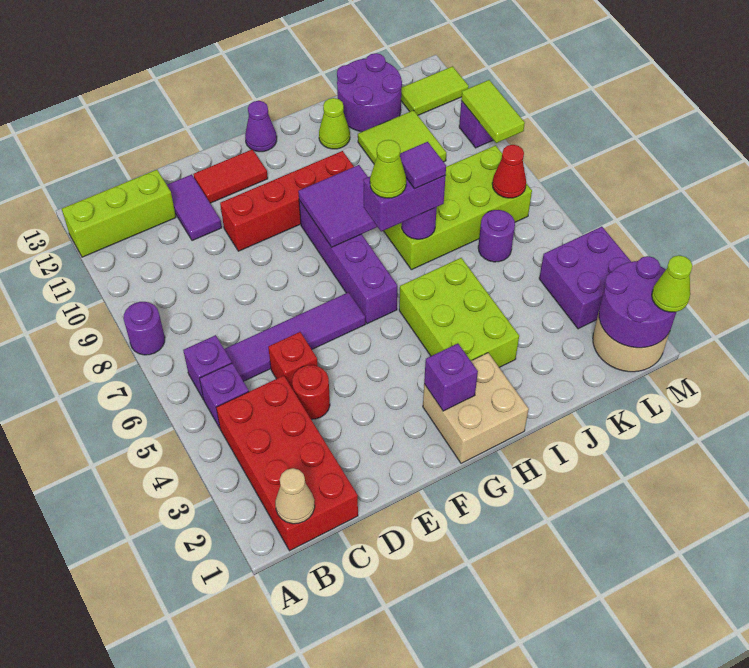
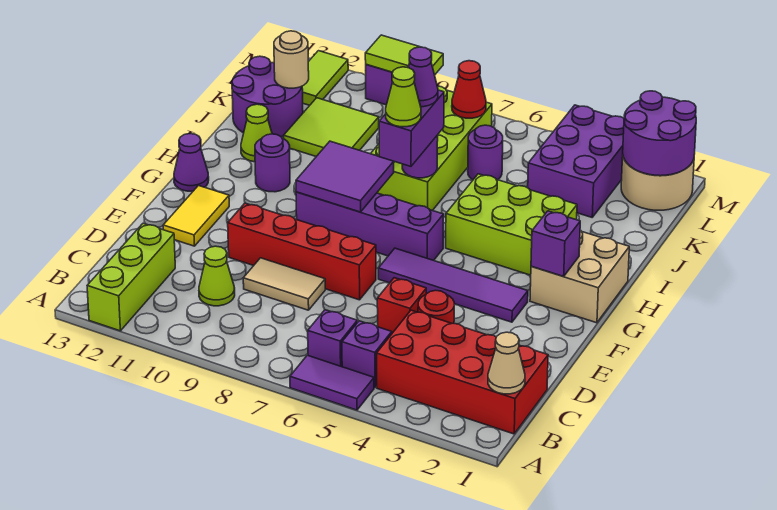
purple 1x1 round brick [124,302,165,355] -> purple 1x1 round brick moved to [255,134,290,192]
purple 1x4 tile [224,292,366,381] -> purple 1x4 tile turned to [378,248,528,322]
none -> tan 1x2 tile [243,258,325,310]
purple 1x2 tile [167,174,222,241] -> purple 1x2 tile moved to [290,355,374,410]
red 1x4 brick [220,151,354,251] -> red 1x4 brick turned to [228,203,376,300]
red 1x2 tile [193,149,268,203] -> yellow 1x2 tile [163,186,229,246]
purple 1x1 tile [400,142,446,189] -> purple 1x1 cone [408,47,438,107]
none -> tan 1x1 round brick [274,31,309,88]
purple 2x2 brick [539,227,631,329] -> purple 2x3 brick [528,105,624,217]
lime 1x1 cone [652,255,692,312] -> lime 1x1 cone moved to [199,246,235,306]

